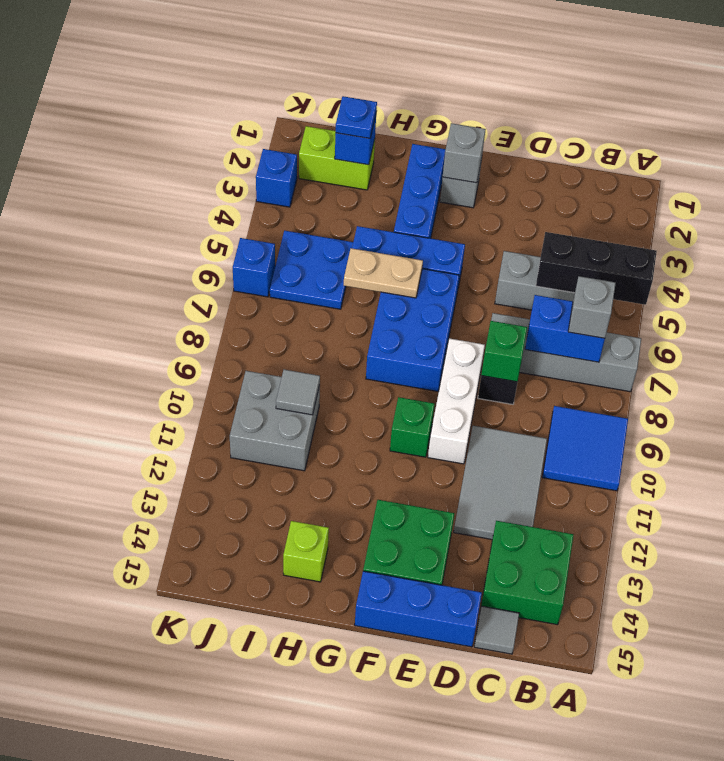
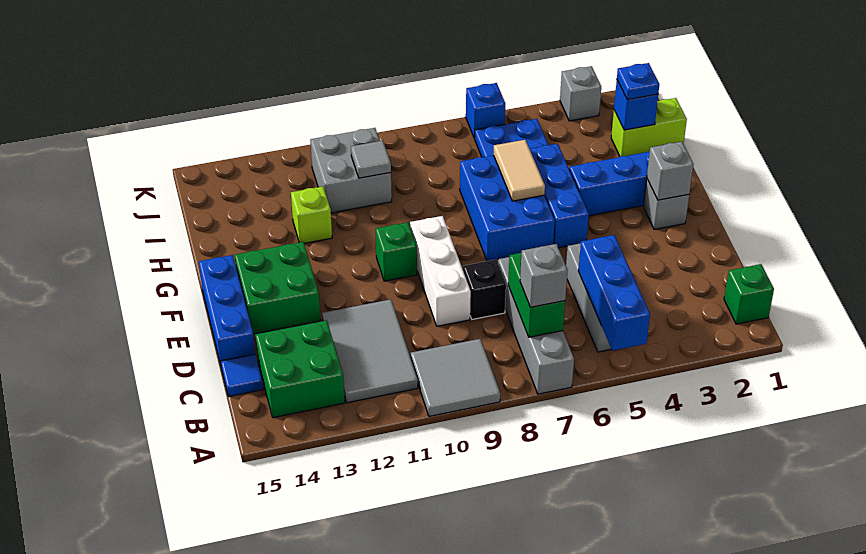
black 1x3 brick [536,232,657,305] -> blue 1x3 brick [578,235,650,351]
blue 2x2 tile [542,406,628,491] -> grey 2x2 tile [411,339,500,416]
blue 1x2 brick [525,295,605,362] -> green 1x2 brick [508,253,565,337]
grey 2x3 tile [454,426,547,539] -> grey 2x3 tile turned to [322,299,418,403]
grey 1x1 tile [474,606,519,654] -> blue 1x1 tile [221,354,263,397]
green 1x1 brick [481,321,527,382] -> green 1x1 brick moved to [724,264,774,324]
white 1x3 brick [428,338,485,464] -> white 1x3 brick turned to [410,216,471,326]
blue 2x3 brick [366,269,459,392] -> blue 2x3 brick turned to [460,155,555,261]
tan 1x2 plate [344,248,423,298] -> tan 1x2 tile [494,140,545,201]
lime 1x1 brick [283,521,329,582] -> lime 1x1 brick moved to [291,186,332,243]
lime 1x2 brick [299,126,375,190] -> lime 1x2 brick turned to [611,98,687,156]
blue 1x1 brick [256,149,297,207] -> grey 1x1 brick [560,66,601,121]

